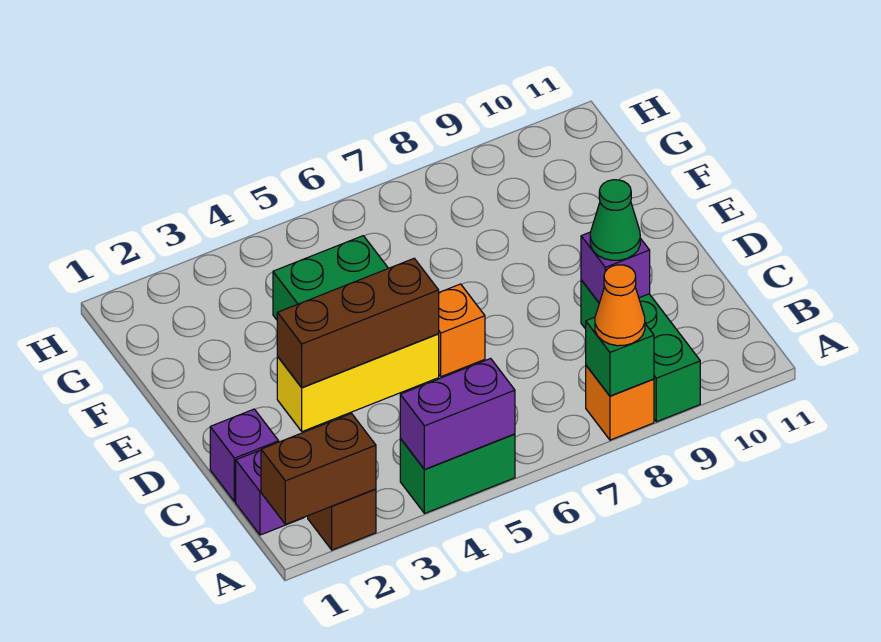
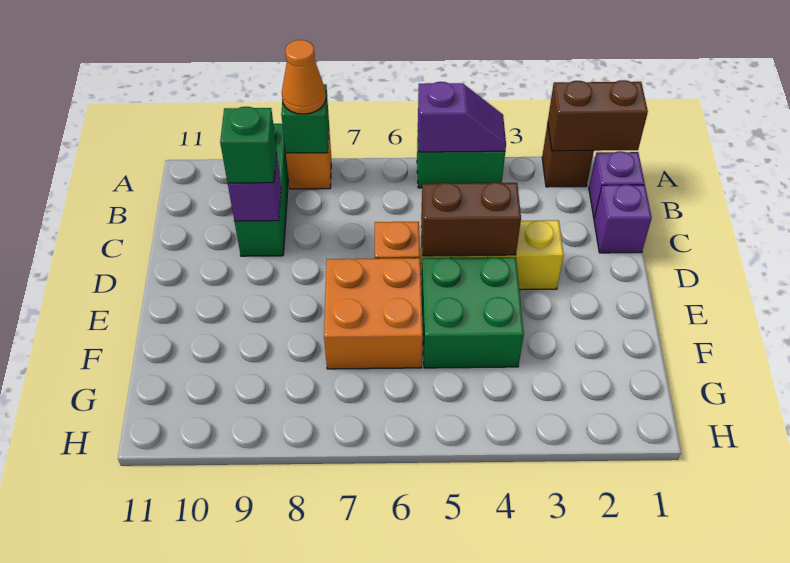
purple 1x2 brick [400,359,515,469] -> purple 1x2 slope [418,82,506,152]
green 1x1 cone [590,180,640,260] -> green 1x1 brick [220,107,276,183]
brown 1x3 brick [277,259,439,387] -> brown 1x2 brick [421,182,521,256]
none -> orange 2x2 brick [324,258,423,369]

